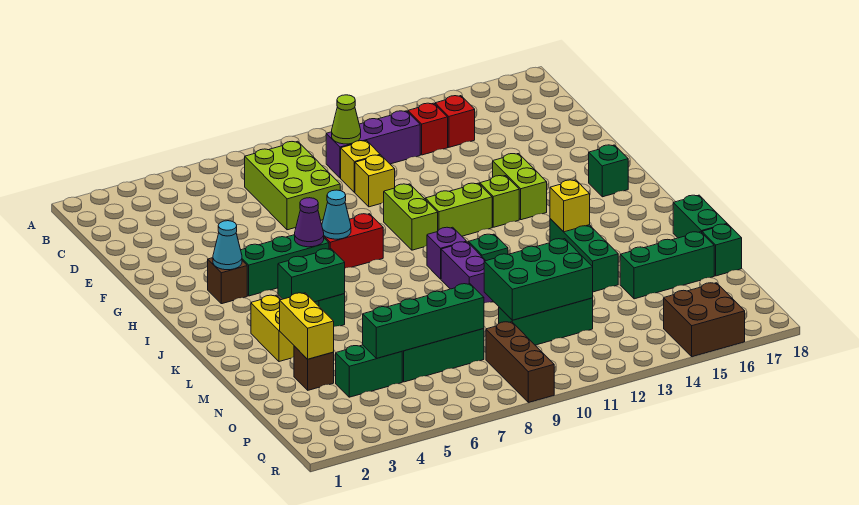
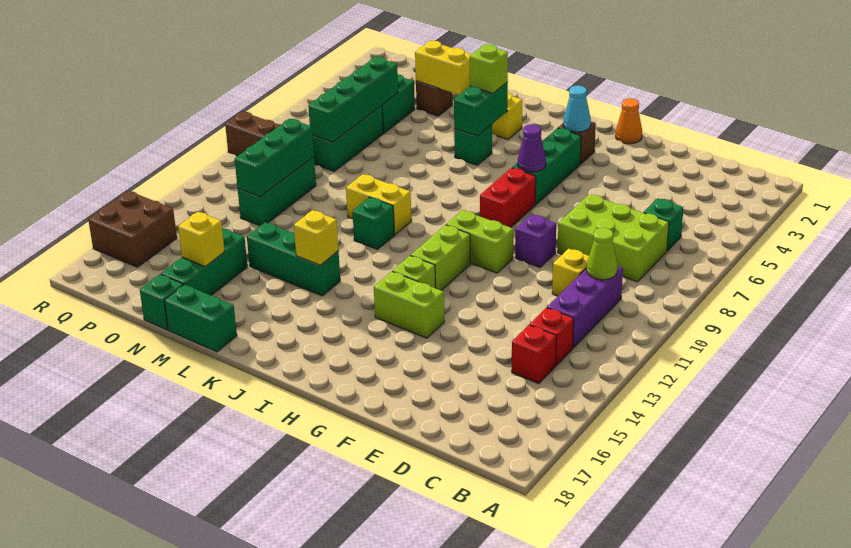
yellow 1x1 brick [355,155,395,207] -> yellow 1x1 brick moved to [178,212,225,266]
none -> orange 1x1 cone [616,98,642,144]
cyan 1x1 cone [322,190,351,239] -> none
green 1x1 brick [589,145,628,197] -> green 1x1 brick moved to [643,198,683,251]
purple 1x1 brick [427,227,466,279] -> purple 1x1 brick moved to [515,214,556,267]
none -> lime 1x1 brick [470,44,508,93]
purple 1x2 brick [441,242,493,303] -> yellow 1x2 brick [346,174,412,235]
green 2x3 brick [484,239,593,320] -> green 1x3 brick [235,119,314,197]

